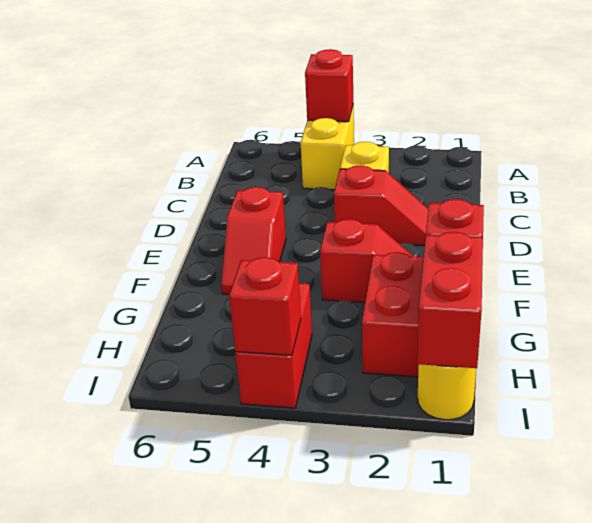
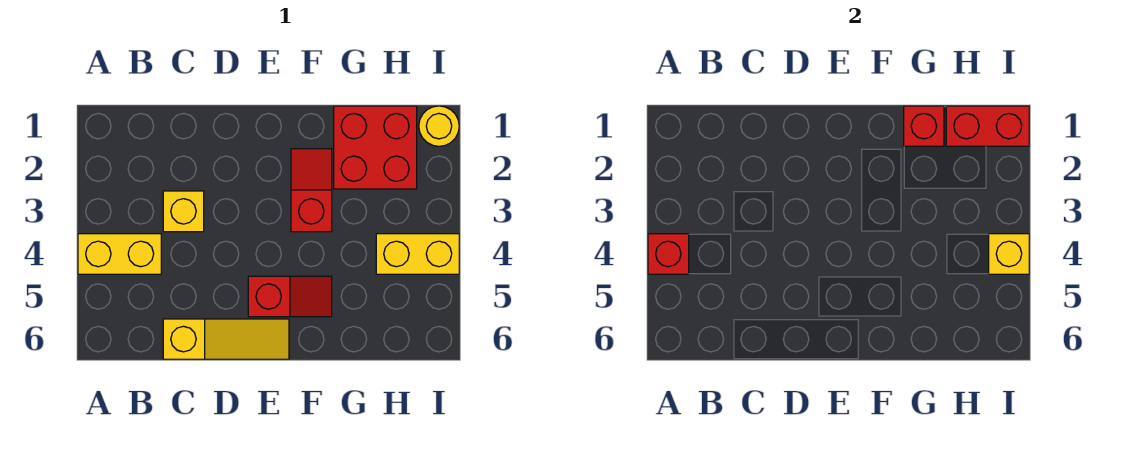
none -> yellow 1x3 slope [163,319,289,359]
red 1x2 slope [334,165,429,245] -> none
red 1x2 brick [235,283,312,408] -> yellow 1x2 brick [376,234,459,274]
red 1x1 brick [229,257,301,355] -> yellow 1x1 brick [989,234,1029,274]

